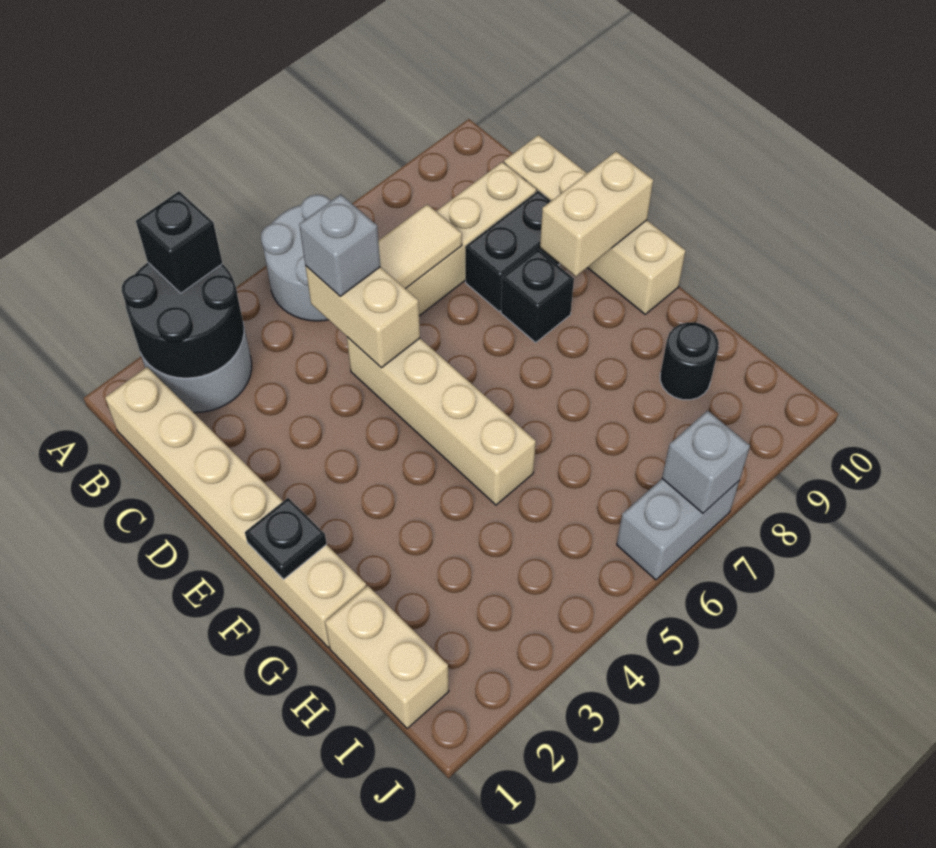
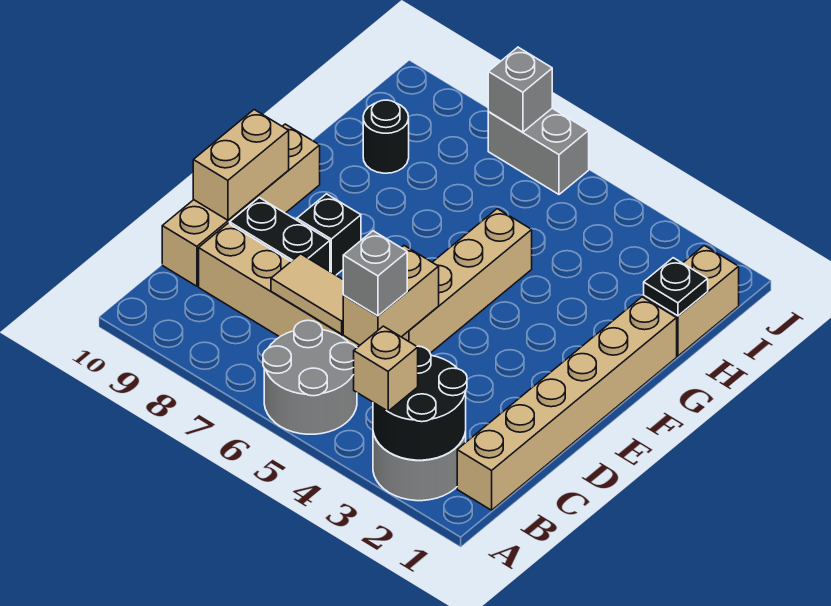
black 1x1 brick [136,191,223,293] -> tan 1x1 brick [354,326,418,411]
tan 1x2 brick [540,151,653,276] -> tan 1x2 brick turned to [193,110,289,220]
black 1x1 plate [245,498,327,579] -> black 1x1 plate moved to [644,258,708,316]

